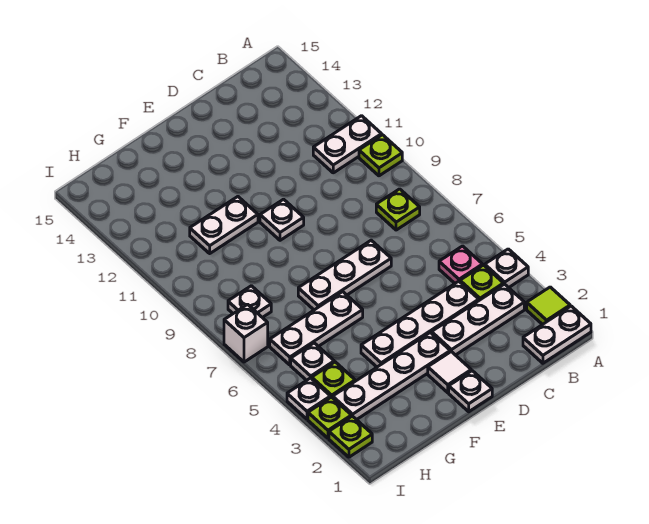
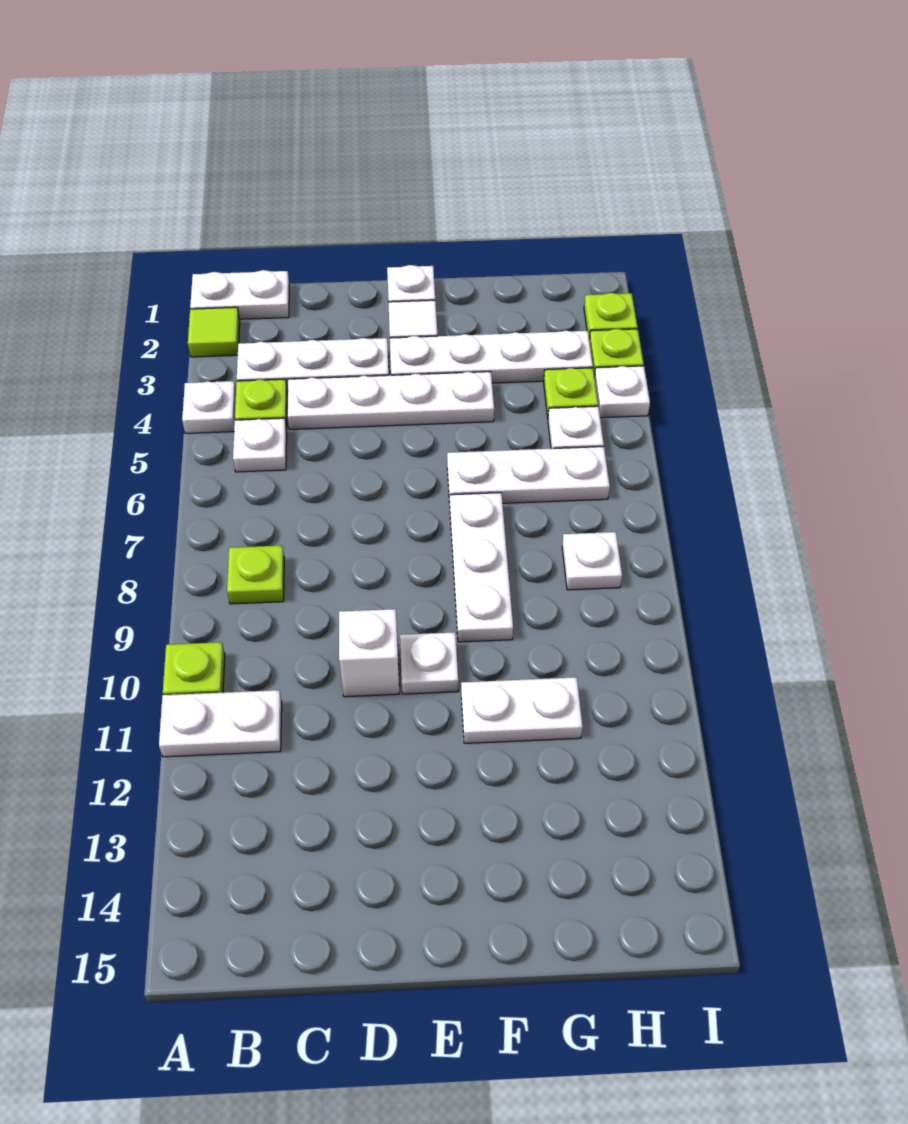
pink 1x1 plate [439,246,483,283] -> white 1x1 plate [233,418,287,472]
white 1x3 plate [298,240,391,310] -> white 1x3 plate turned to [450,493,513,642]
white 1x1 brick [224,304,268,362] -> white 1x1 brick moved to [339,609,399,697]

